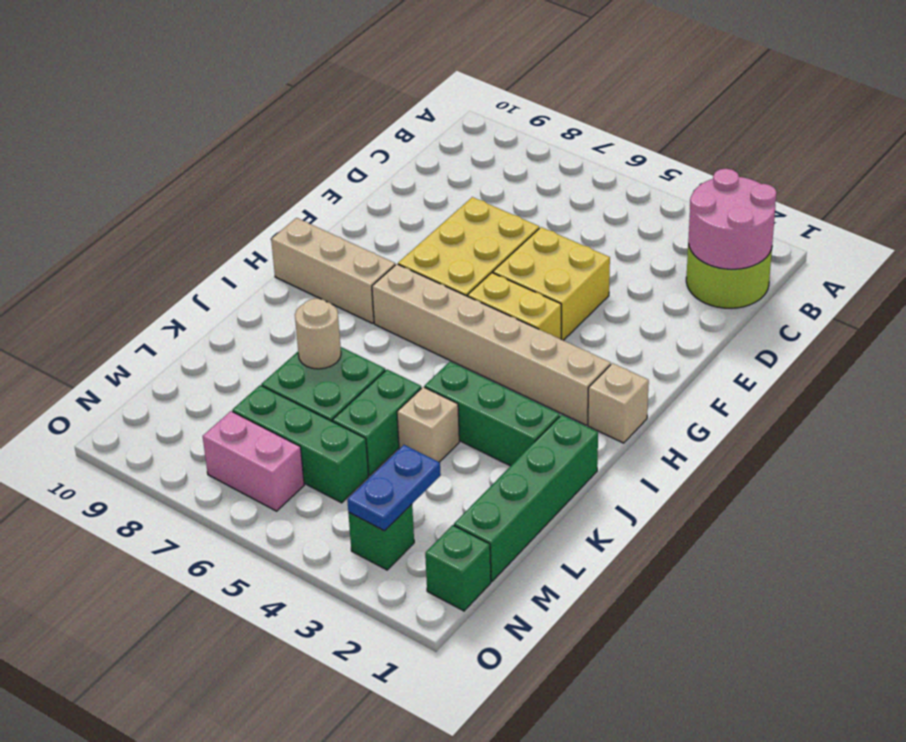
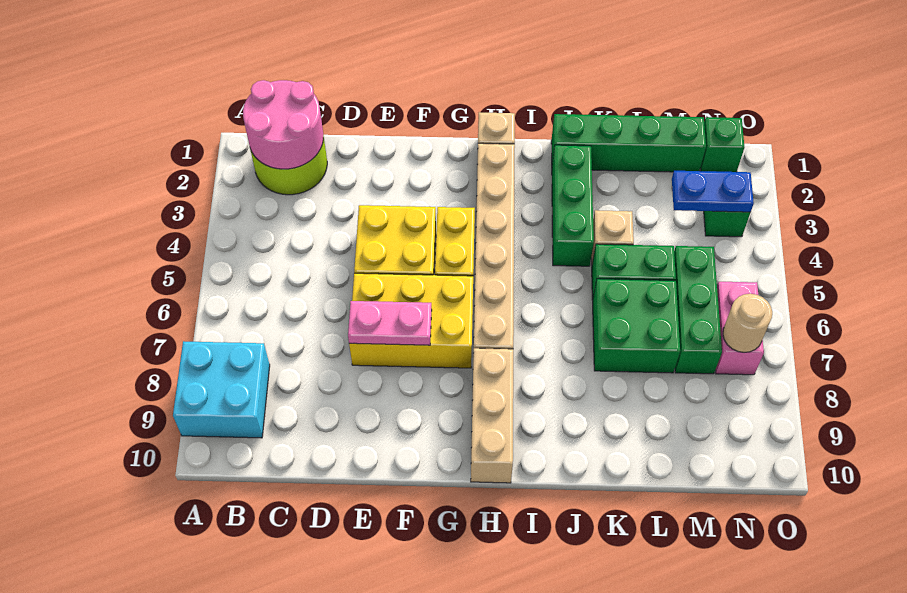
none -> cyan 2x2 brick [173,341,270,438]
none -> pink 1x2 plate [348,301,432,345]
tan 1x1 round brick [295,299,341,369] -> tan 1x1 round brick moved to [723,294,772,353]

